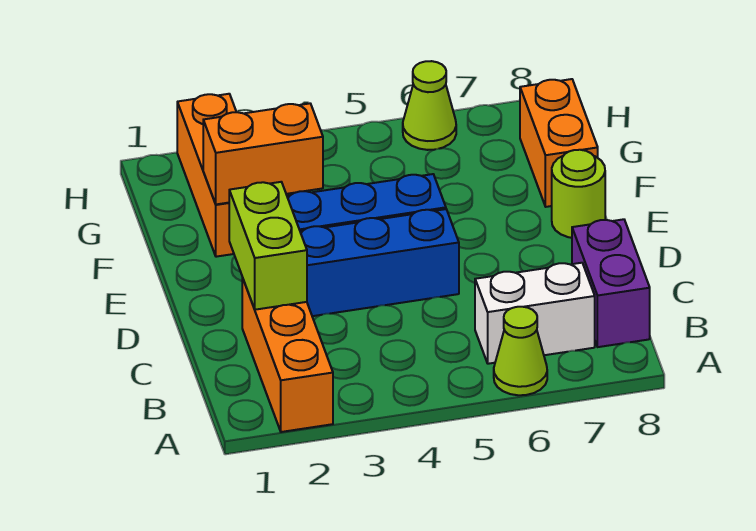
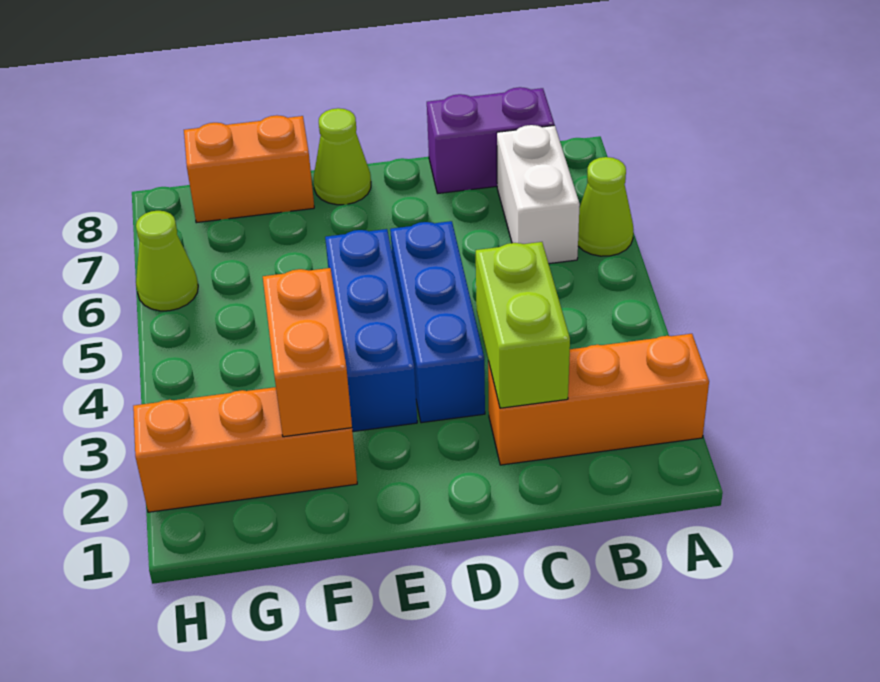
lime 1x2 brick [229,182,307,310] -> lime 1x2 brick turned to [476,242,570,408]
lime 1x1 round brick [552,150,605,238] -> lime 1x1 cone [314,108,371,205]

